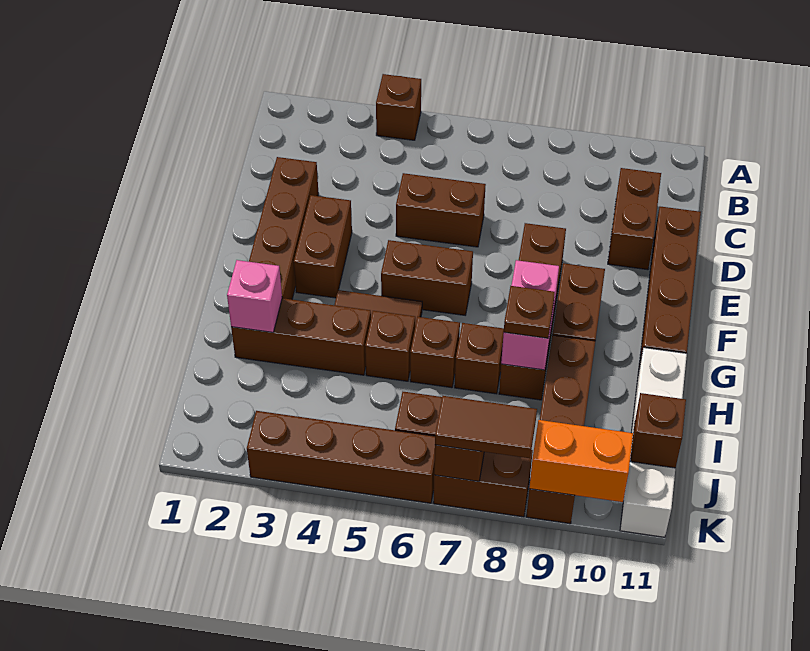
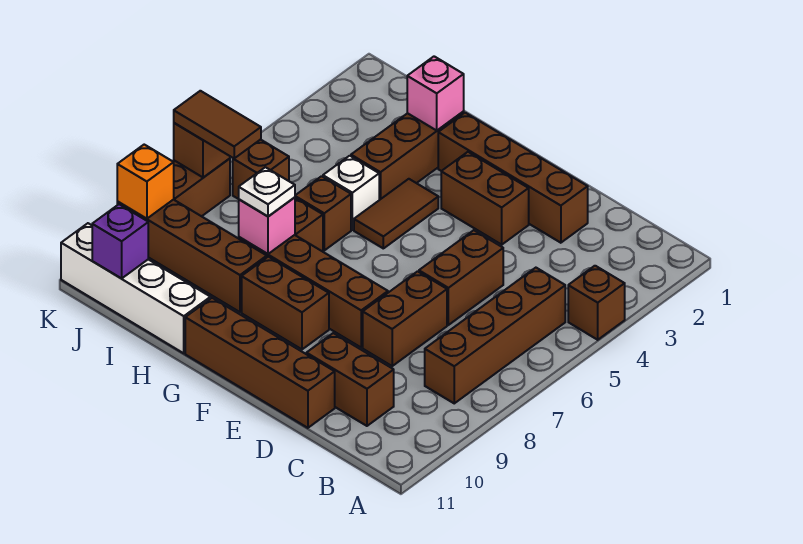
brown 1x2 brick [381,240,473,315] -> brown 1x2 brick moved to [363,271,447,366]
pink 1x2 brick [501,260,559,370] -> pink 1x1 brick [239,197,295,254]
brown 1x1 brick [365,311,415,381] -> white 1x1 brick [323,156,379,230]
brown 1x1 plate [504,286,555,338] -> white 1x1 plate [239,167,295,216]
brown 1x1 brick [630,393,686,468] -> purple 1x1 brick [92,204,148,279]
brown 1x4 brick [247,411,435,503] -> brown 1x4 brick moved to [425,268,565,403]
brown 1x2 tile [435,396,537,458] -> brown 1x2 tile turned to [174,91,261,158]
orange 1x2 brick [529,420,633,502] -> orange 1x1 brick [117,145,174,219]

